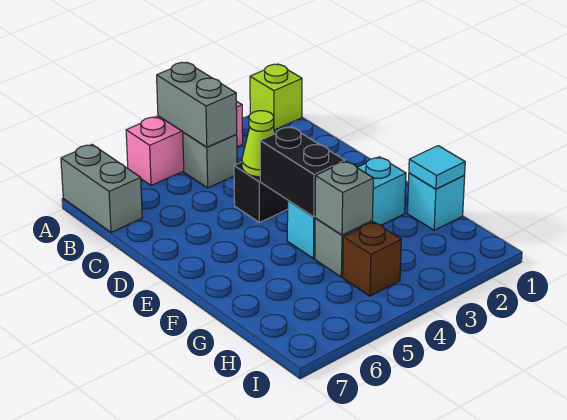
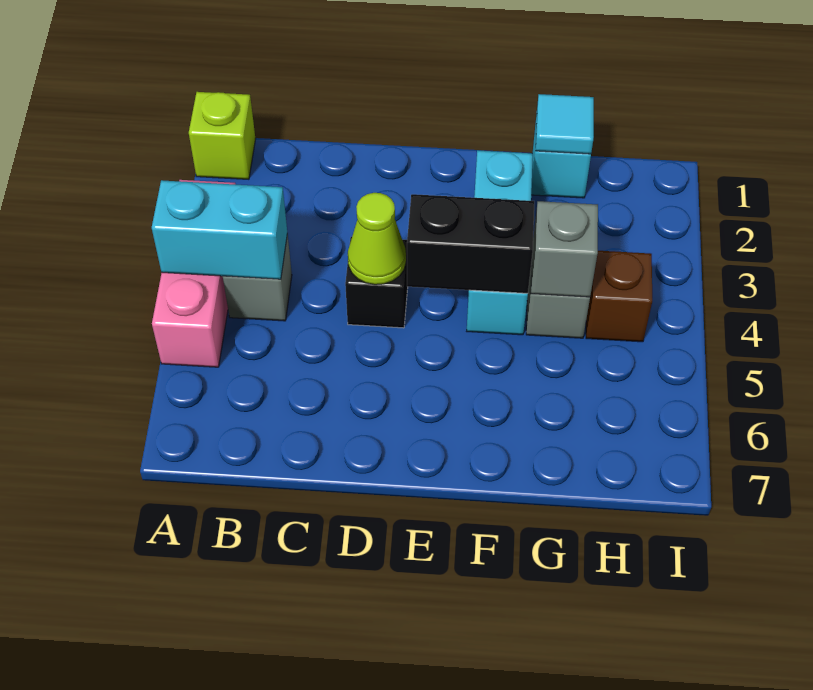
grey 1x2 brick [157,62,237,147] -> cyan 1x2 brick [152,180,287,279]
grey 1x2 brick [61,145,142,232] -> none

